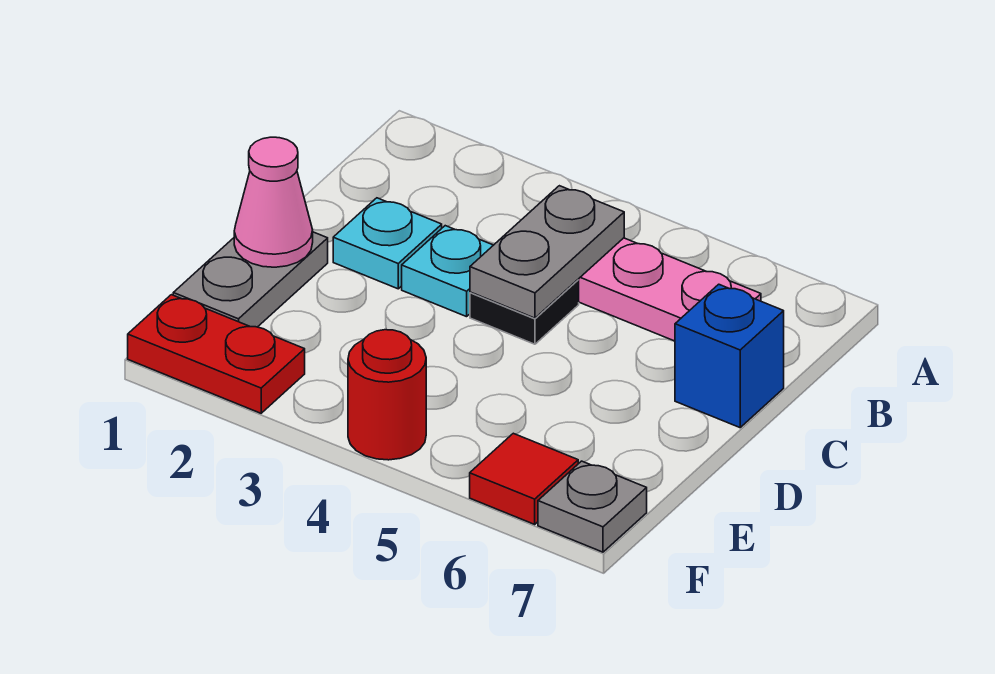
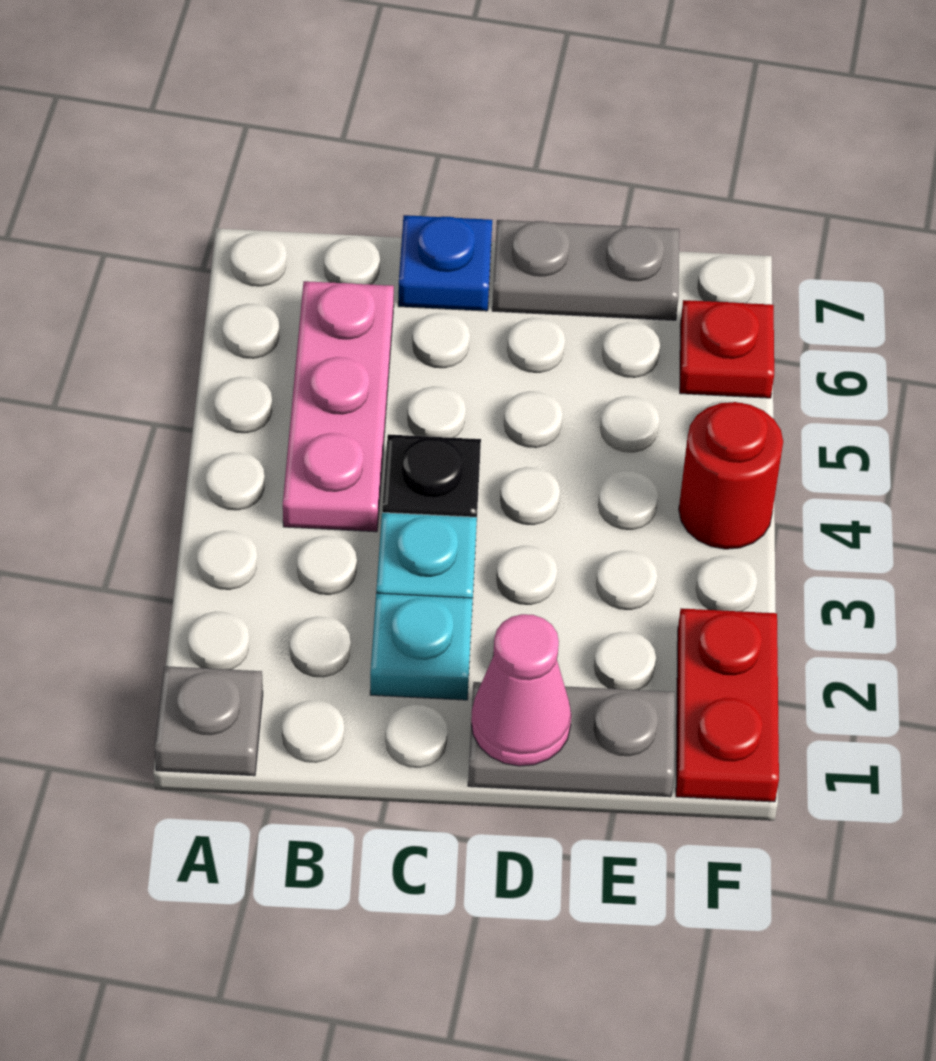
grey 1x2 plate [470,186,624,318] -> grey 1x2 plate moved to [492,220,679,320]
blue 1x1 brick [675,284,784,428] -> blue 1x1 plate [398,215,492,311]
red 1x1 tile [470,433,578,524] -> red 1x1 plate [680,300,774,398]
grey 1x1 plate [538,461,647,552] -> grey 1x1 plate moved to [154,666,263,776]

